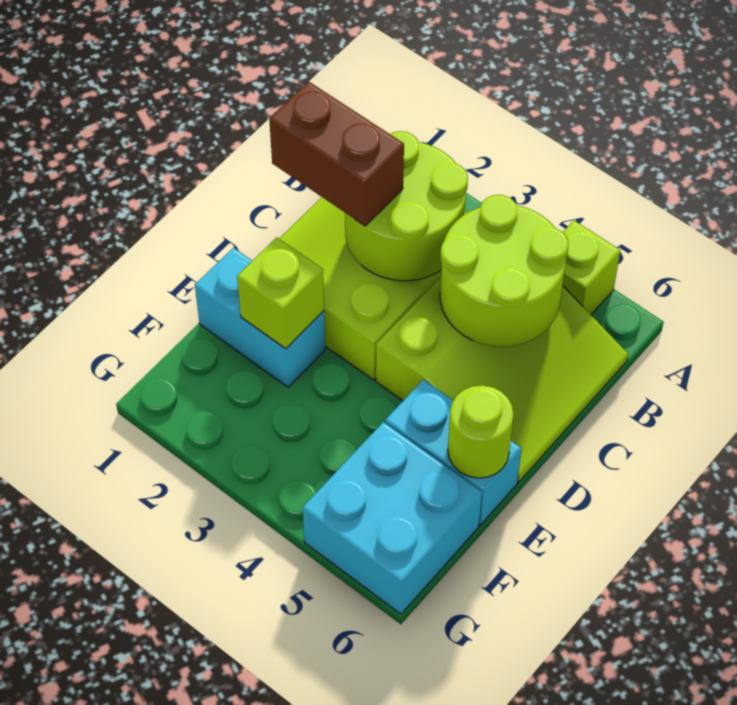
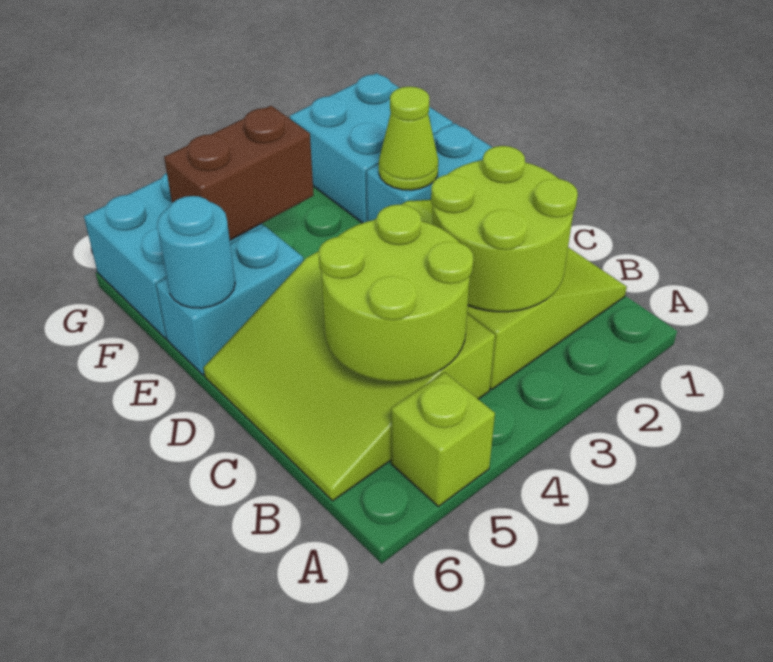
brown 1x2 brick [269,82,404,226] -> brown 1x2 brick moved to [164,106,314,240]
lime 1x1 brick [237,238,324,349] -> lime 1x1 cone [379,87,438,190]
lime 1x1 round brick [448,385,514,478] -> cyan 1x1 round brick [157,196,235,308]
none -> cyan 2x2 brick [290,73,453,223]

